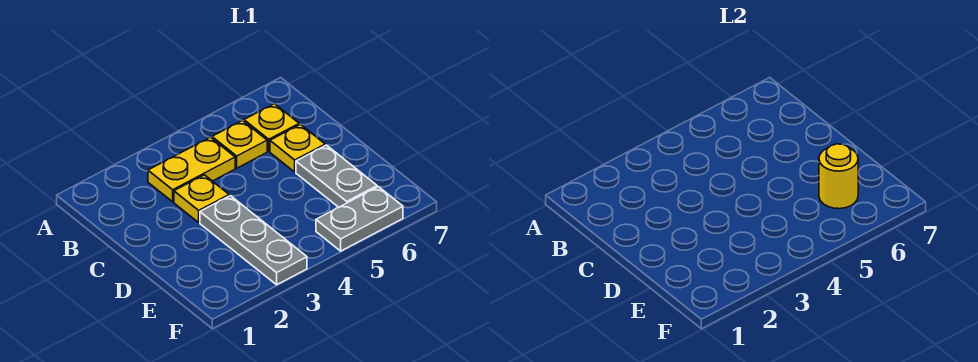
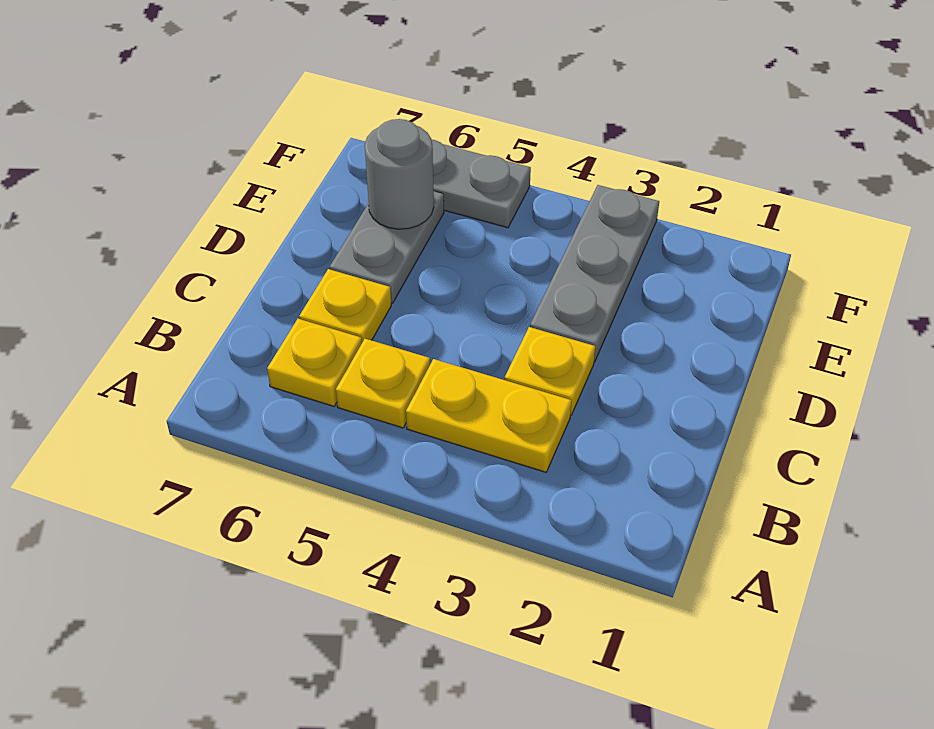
yellow 1x1 round brick [819,144,858,209] -> grey 1x1 round brick [365,119,434,229]

